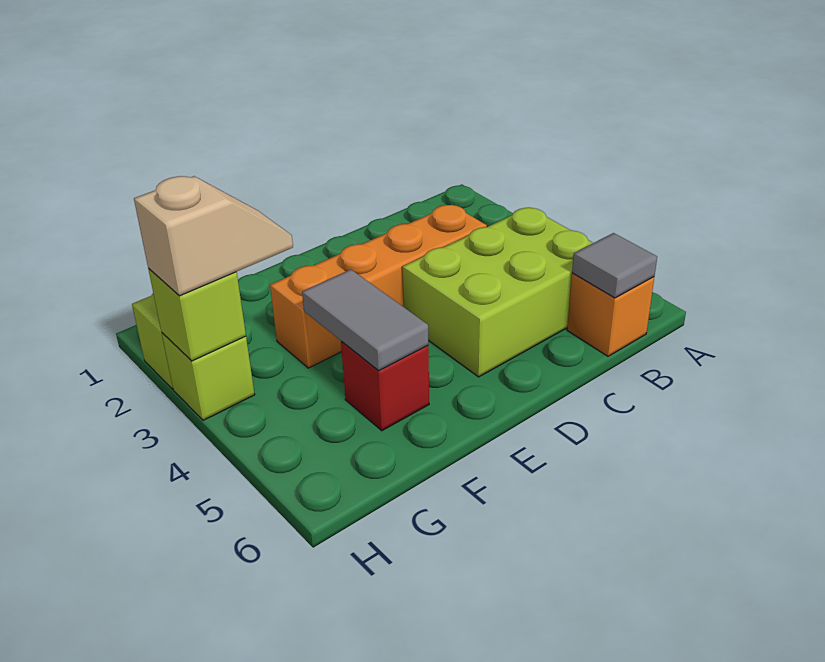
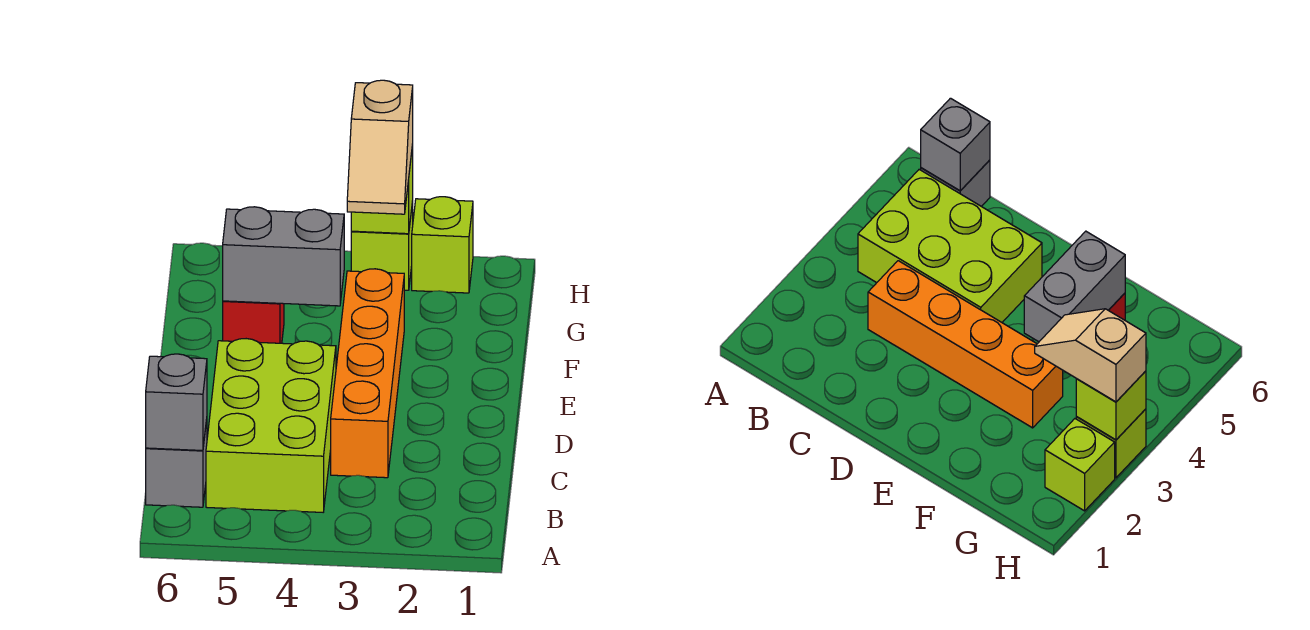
orange 1x1 brick [567,273,654,356] -> grey 1x1 brick [146,419,207,507]
grey 1x1 tile [572,233,657,298] -> grey 1x1 brick [146,354,207,451]
grey 1x2 tile [302,269,428,371] -> grey 1x2 brick [223,207,344,306]

